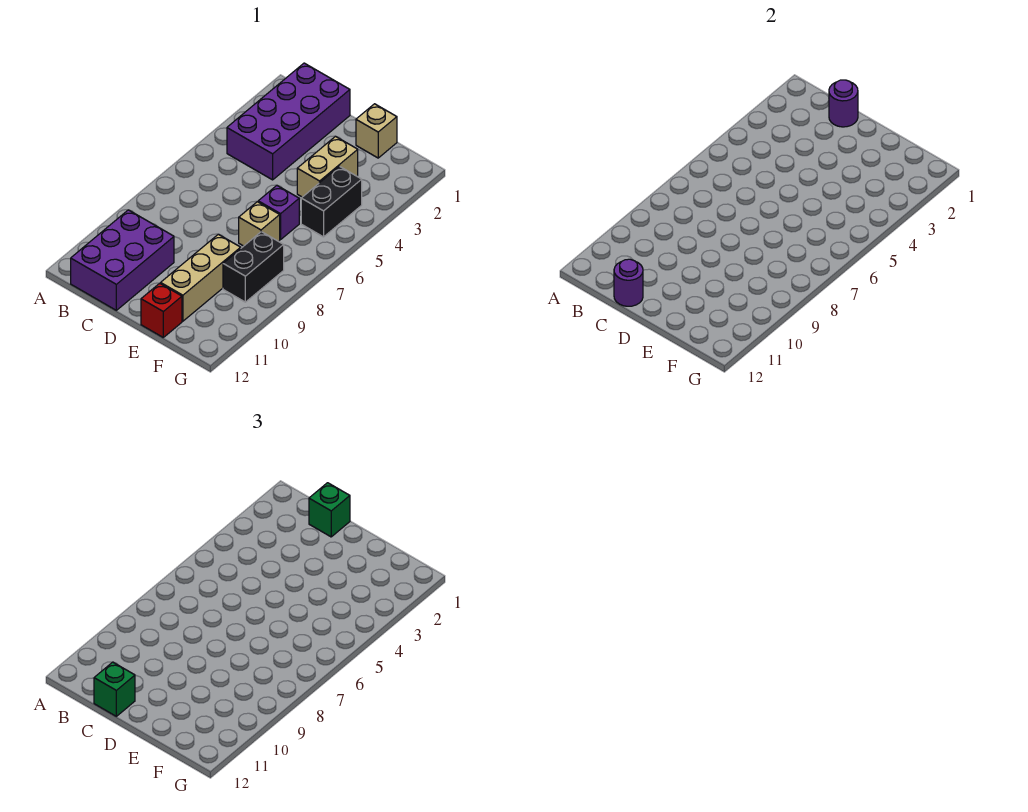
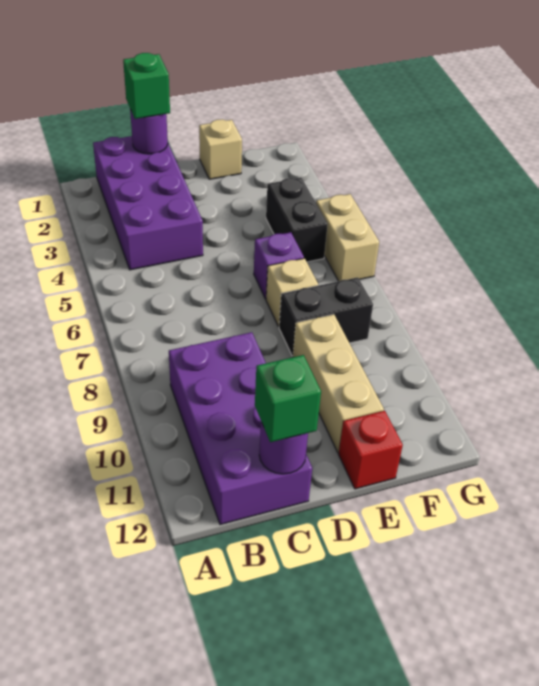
purple 2x3 brick [71,210,174,310] -> purple 2x4 brick [169,332,312,525]
tan 1x2 brick [297,136,358,197] -> tan 1x2 brick moved to [316,194,379,281]
black 1x2 brick [223,232,284,302] -> black 1x2 brick turned to [279,277,373,356]

